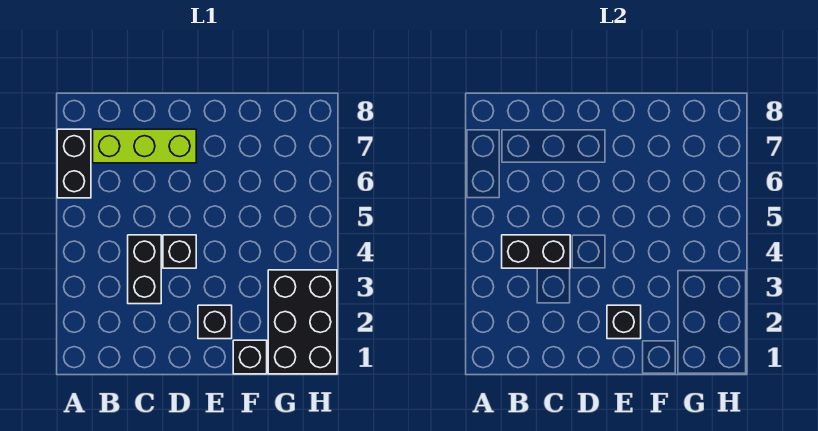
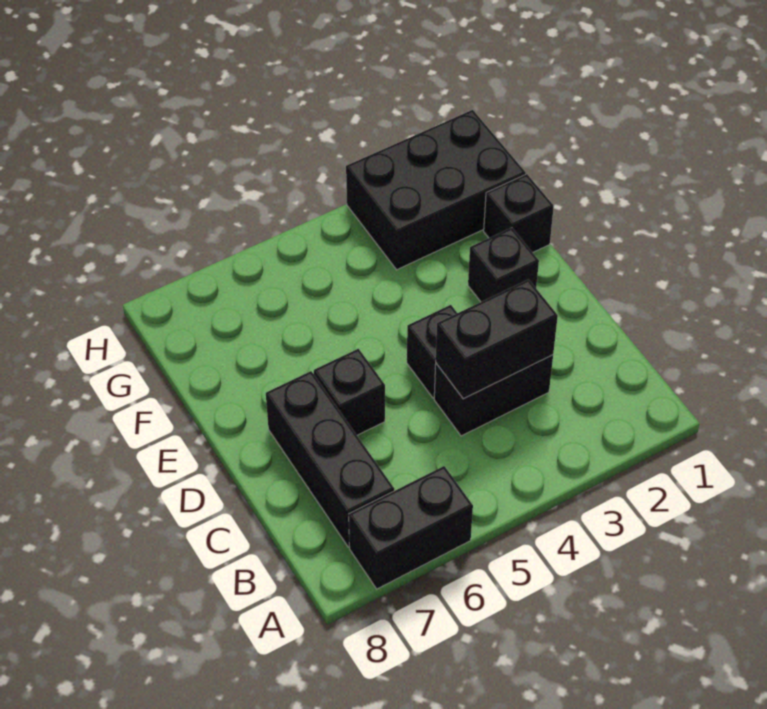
black 1x2 brick [502,235,570,268] -> black 1x2 brick turned to [436,279,558,399]
lime 1x3 brick [93,129,196,163] -> black 1x3 brick [266,371,394,547]
black 1x1 brick [607,305,641,339] -> black 1x1 brick moved to [314,349,385,435]

